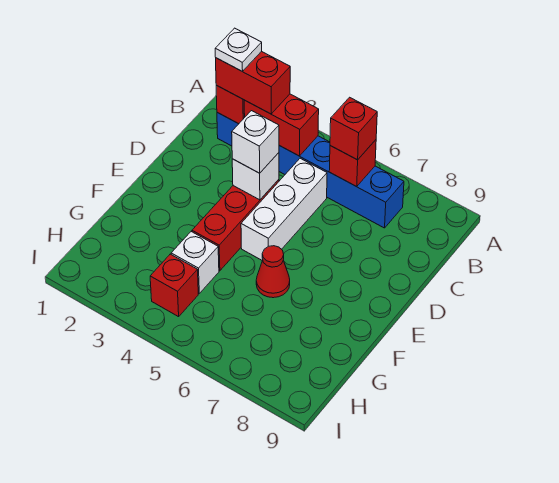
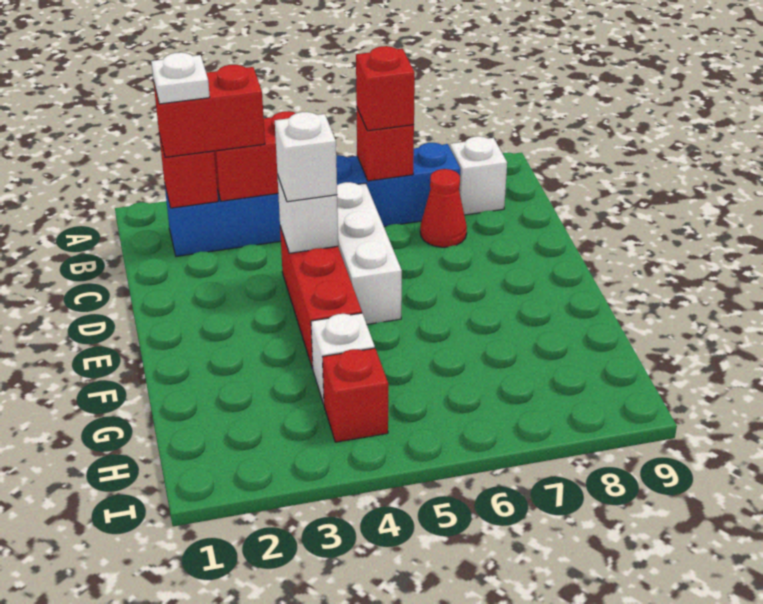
none -> white 1x1 brick [450,136,507,215]
red 1x1 cone [256,246,290,298] -> red 1x1 cone moved to [420,169,467,247]

